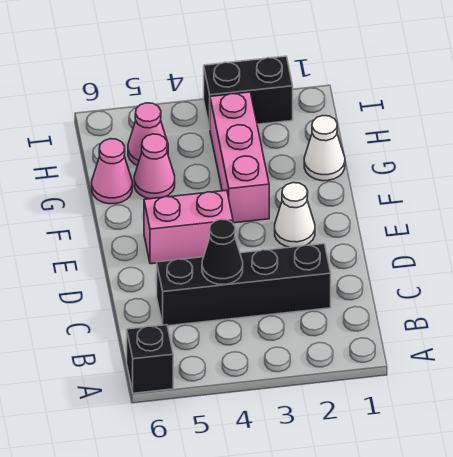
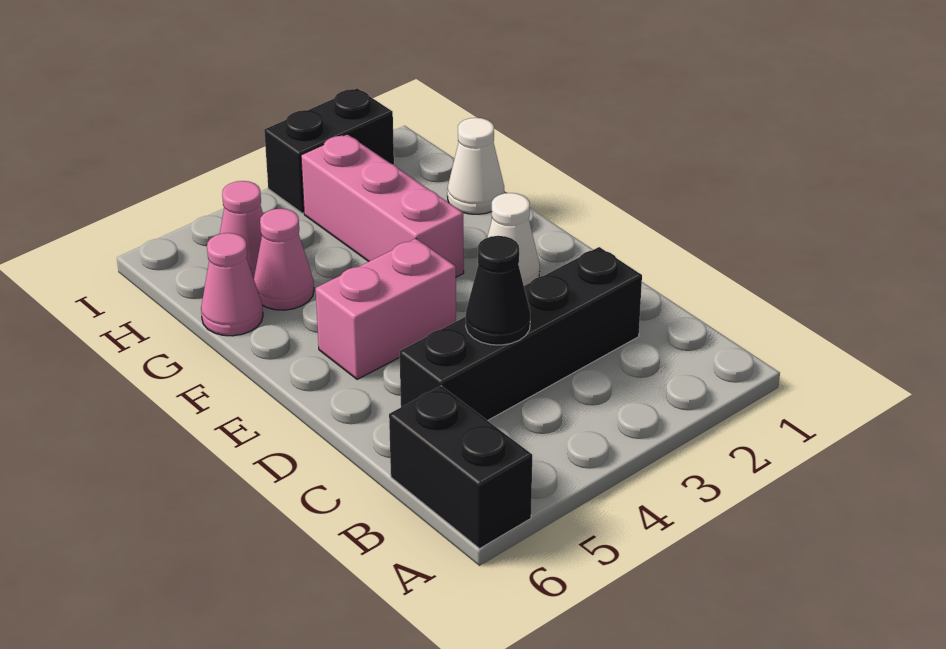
black 1x1 brick [127,325,173,393] -> black 1x2 brick [389,386,532,548]

